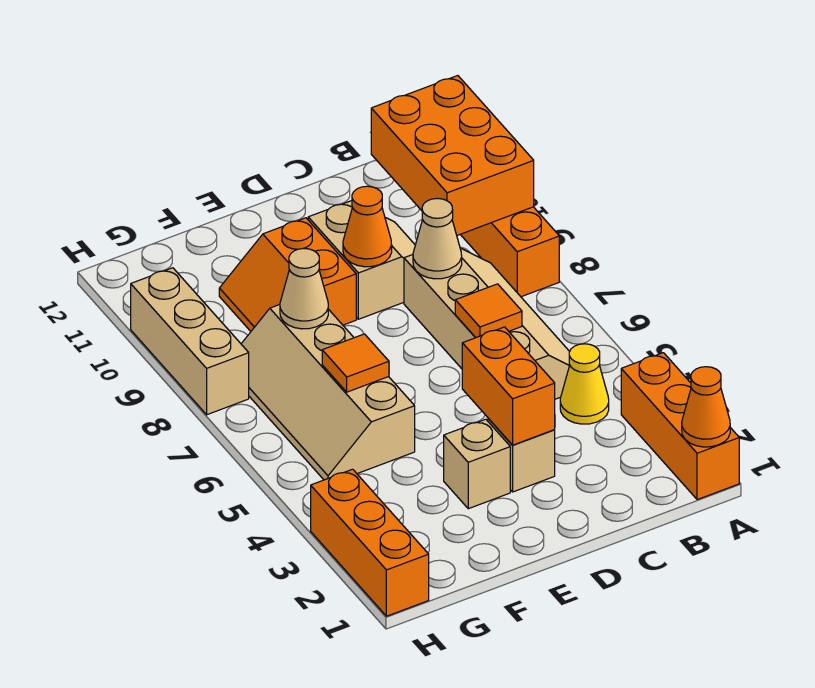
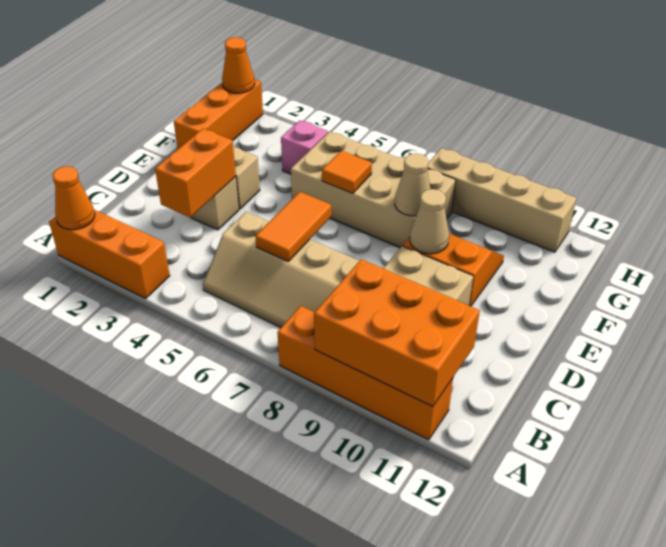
yellow 1x1 cone [560,344,609,424] -> none
orange 1x1 tile [455,284,522,337] -> orange 1x2 tile [255,192,331,261]
tan 1x1 cone [413,198,462,279] -> tan 1x1 cone moved to [410,189,449,254]
orange 1x2 brick [462,327,555,445] -> orange 1x2 brick turned to [155,129,236,218]
orange 1x1 cone [343,186,392,267] -> orange 1x1 cone moved to [222,37,255,93]
tan 2x4 slope [241,305,415,480] -> tan 2x4 brick [291,132,456,248]
none -> pink 1x1 brick [281,120,328,174]
orange 1x3 brick [311,469,429,616] -> orange 1x3 brick turned to [174,79,263,149]
tan 1x3 brick [131,268,249,415] -> tan 1x4 brick [428,148,577,252]

